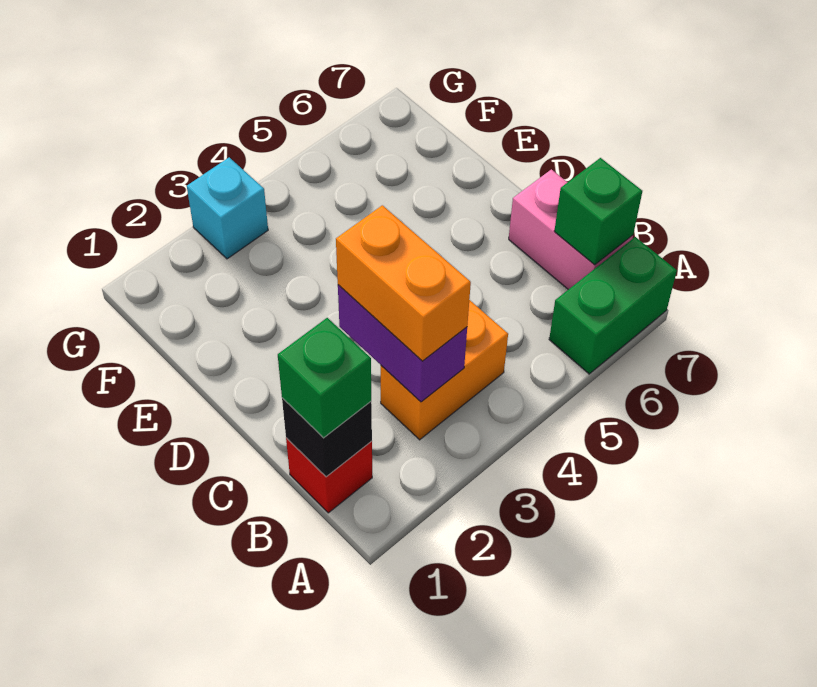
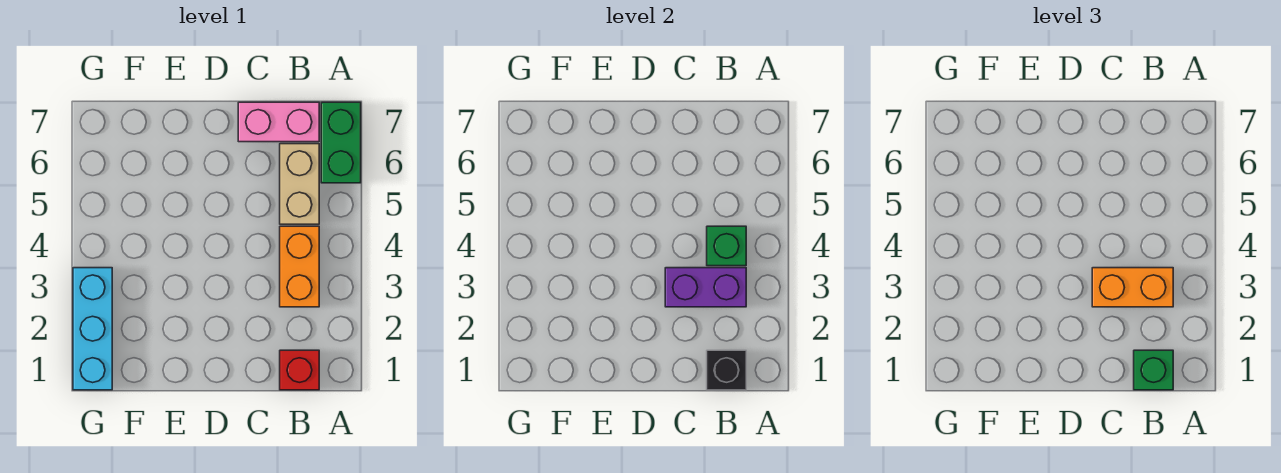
none -> tan 1x2 brick [280,144,319,224]
green 1x1 brick [554,158,642,265] -> green 1x1 brick moved to [707,226,746,266]
cyan 1x1 brick [187,157,268,259] -> cyan 1x3 brick [73,268,112,390]

